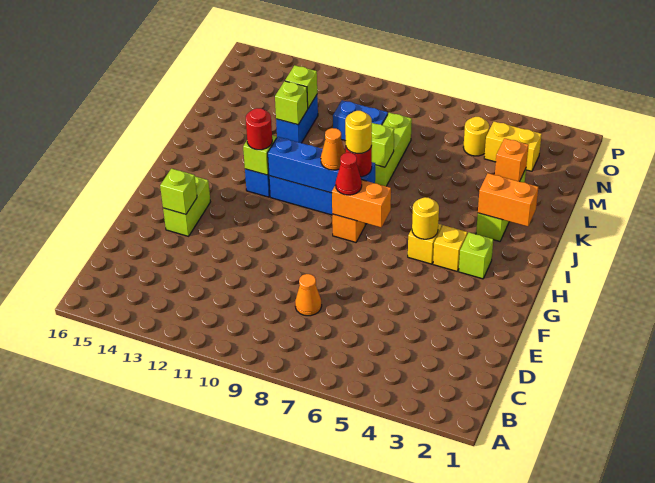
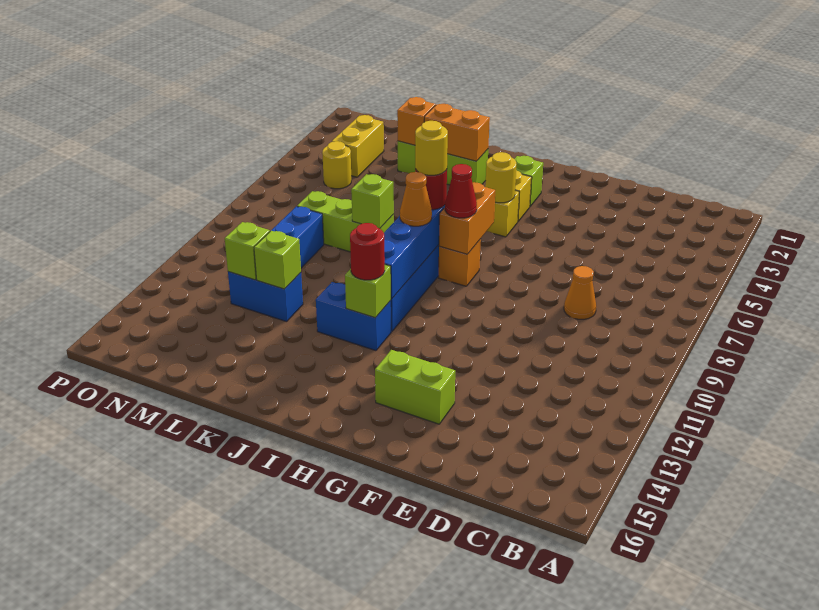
lime 1x1 brick [160,169,197,214] -> none
orange 1x2 brick [478,173,538,226] -> orange 1x2 brick turned to [424,104,490,161]

